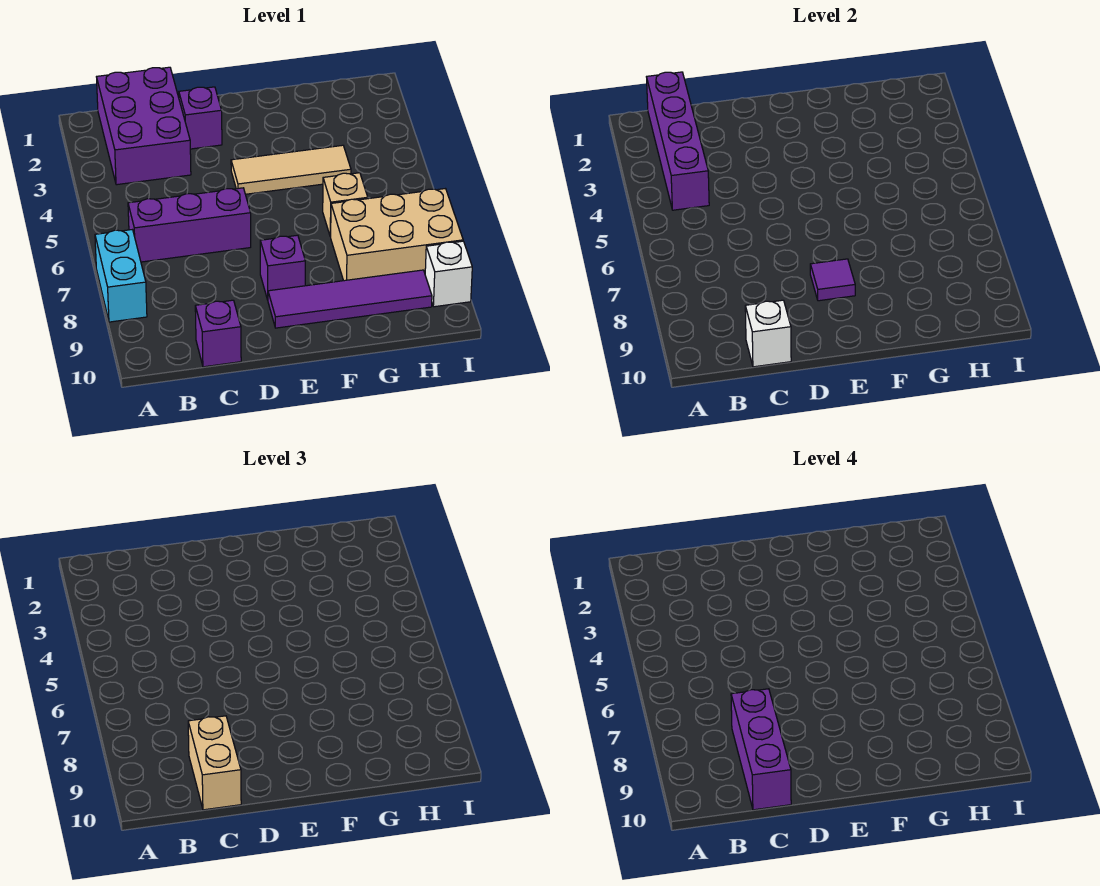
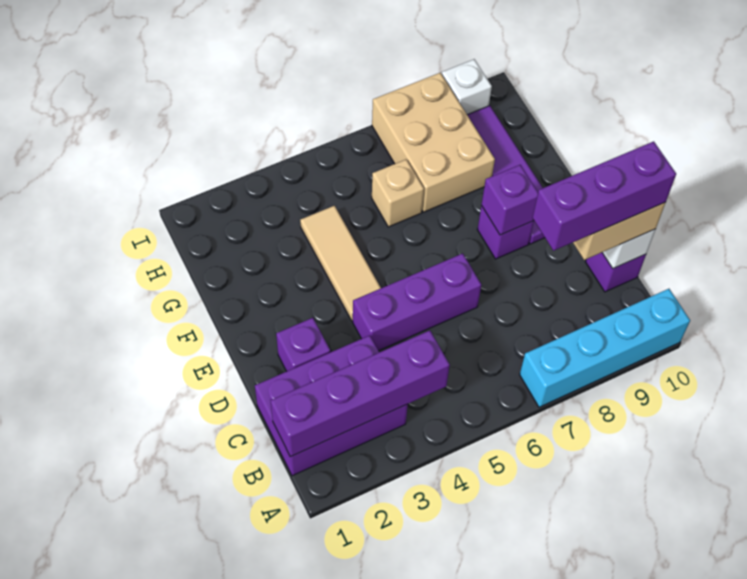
cyan 1x2 brick [95,230,147,322] -> cyan 1x4 brick [520,289,690,407]
purple 1x3 brick [128,188,251,262] -> purple 1x3 brick turned to [353,253,481,351]
purple 1x1 tile [810,259,855,301] -> purple 1x1 brick [481,165,538,235]

